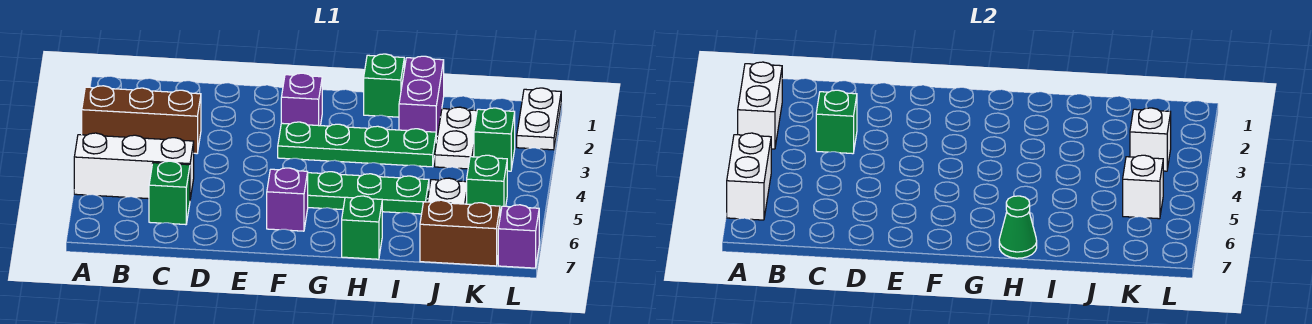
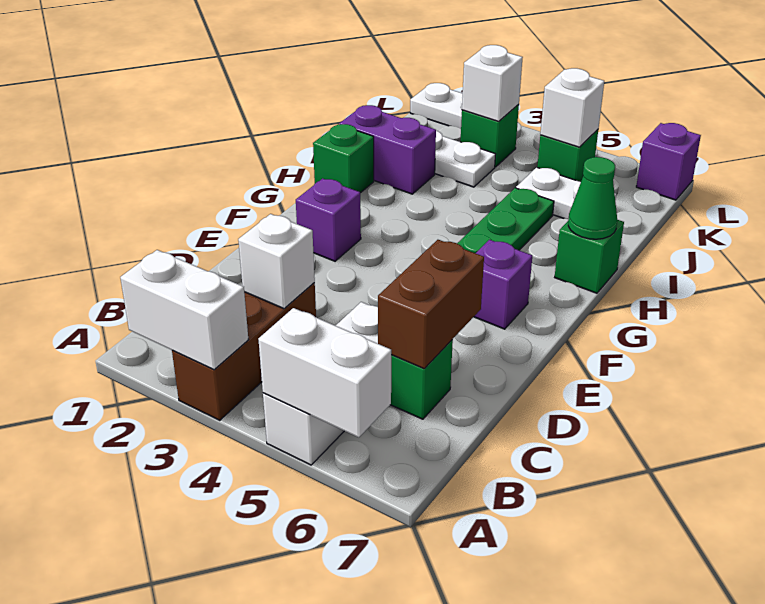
green 1x1 brick [816,90,857,154] -> white 1x1 brick [238,214,315,309]
green 1x4 plate [278,122,436,167] -> none
brown 1x2 brick [420,200,500,266] -> brown 1x2 brick moved to [378,240,484,369]

